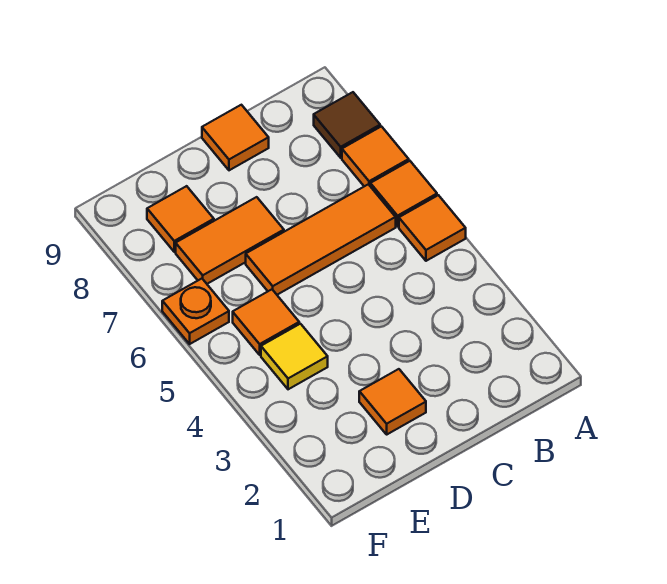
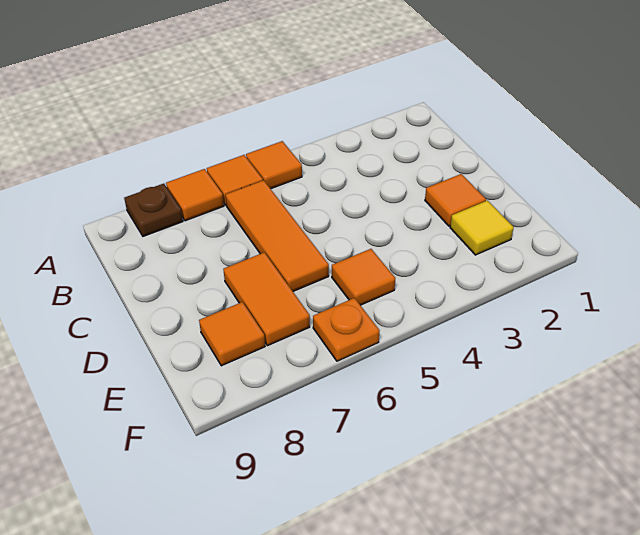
brown 1x1 tile [314,92,380,158] -> brown 1x1 plate [124,184,183,236]
orange 1x1 tile [202,105,269,170] -> none
yellow 1x1 tile [261,324,328,389] -> yellow 1x1 tile moved to [450,200,514,255]

